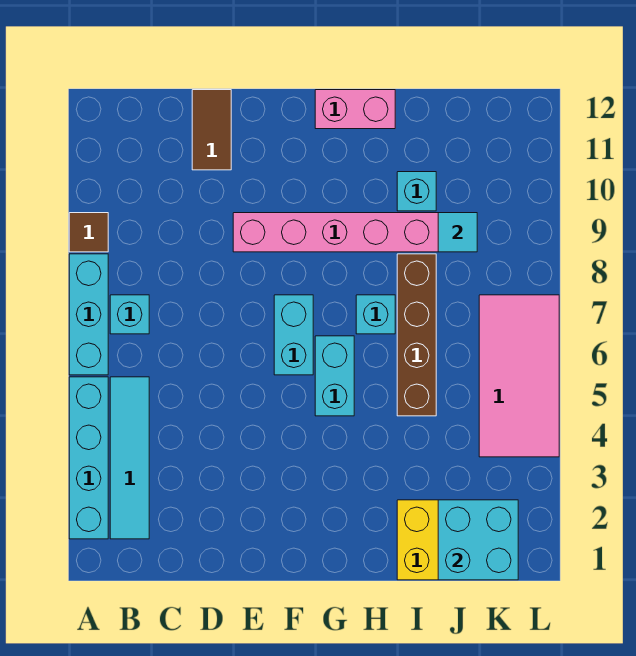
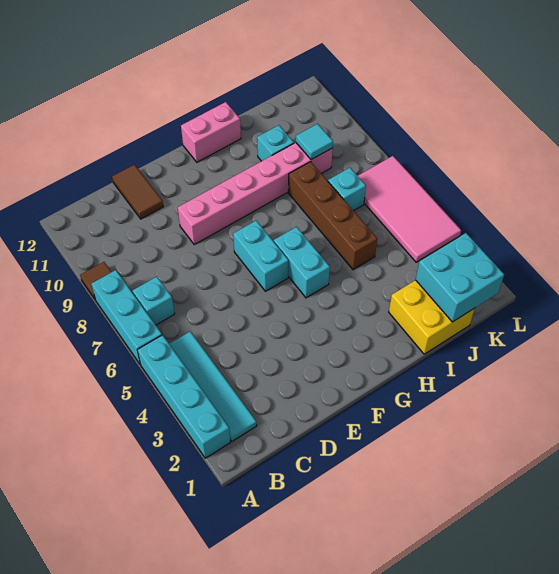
cyan 1x1 brick [356,295,395,334] -> cyan 1x1 brick moved to [328,168,366,211]

